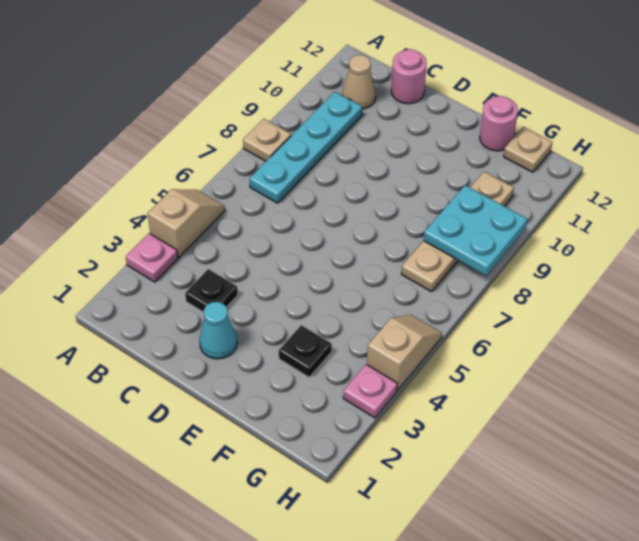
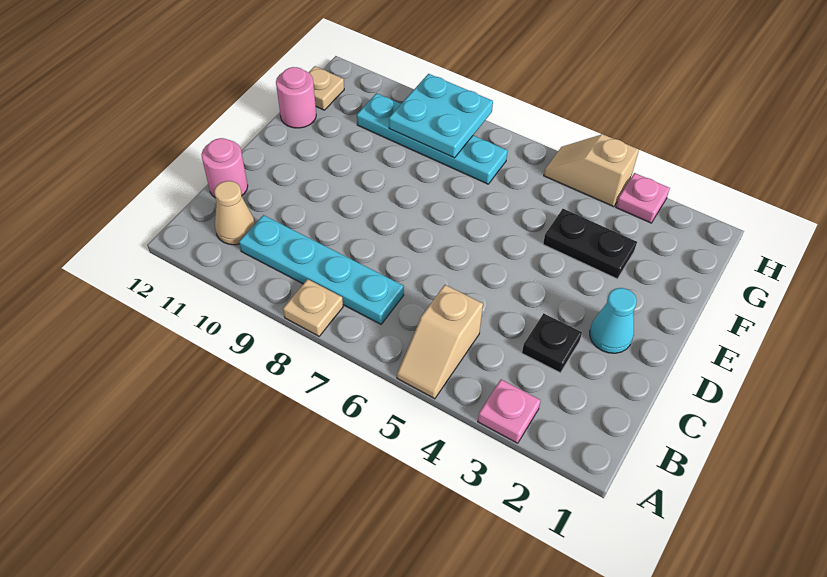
tan 1x2 slope [147,189,225,257] -> tan 1x2 slope turned to [397,285,483,399]
black 1x1 plate [279,325,332,377] -> black 1x2 plate [543,209,637,279]
tan 1x4 plate [401,172,514,292] -> cyan 1x4 plate [357,93,507,184]

